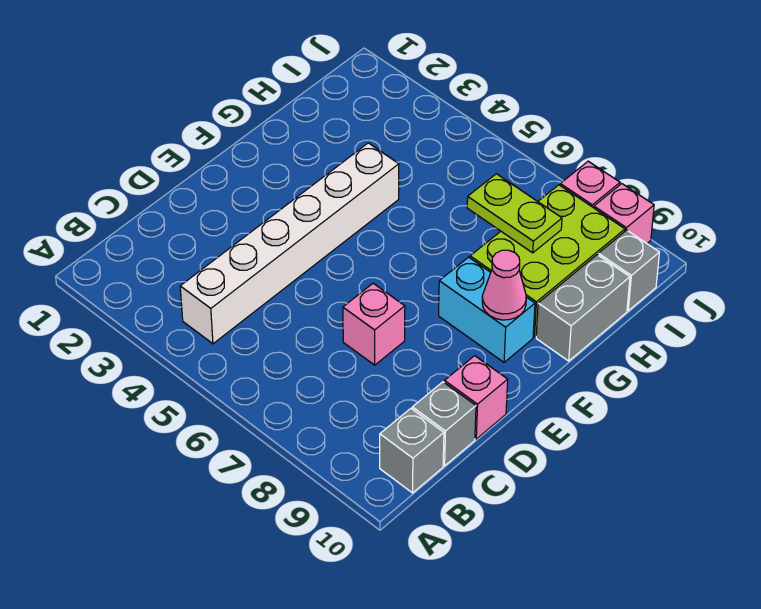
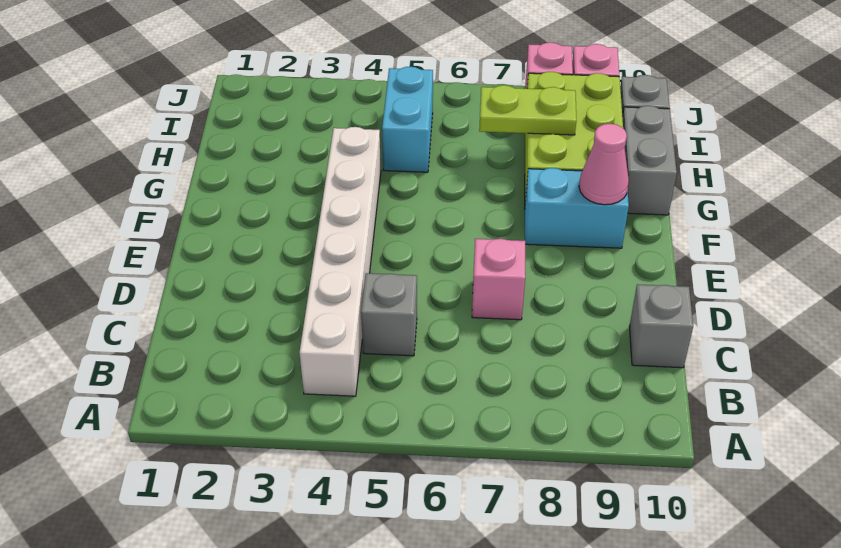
grey 1x1 brick [380,408,444,493] -> grey 1x1 brick moved to [361,273,417,356]
pink 1x1 brick [444,356,508,439] -> none
none -> cyan 1x2 brick [382,67,433,172]

